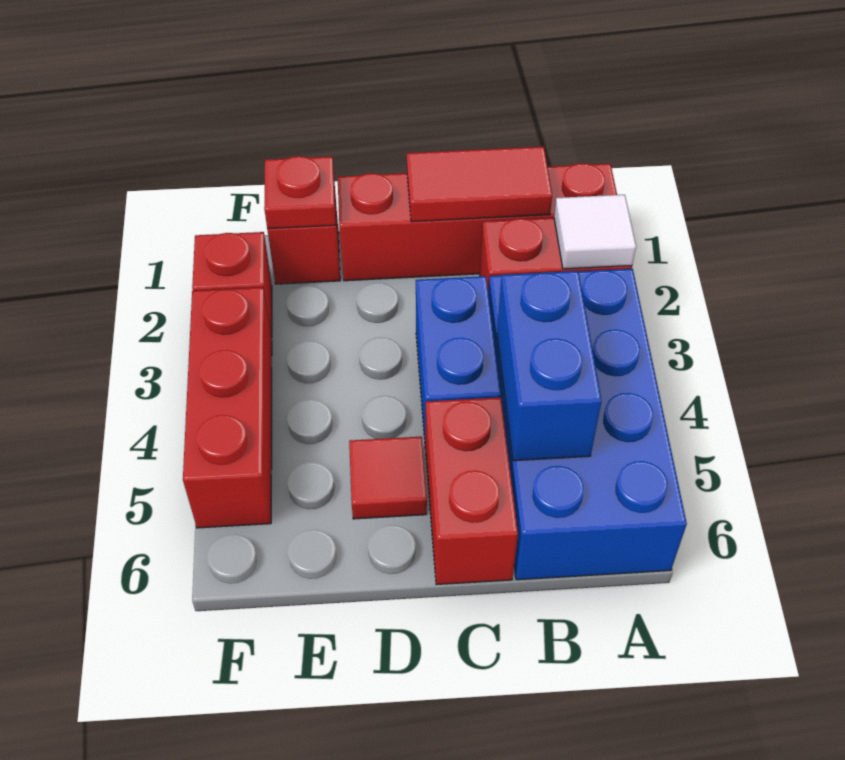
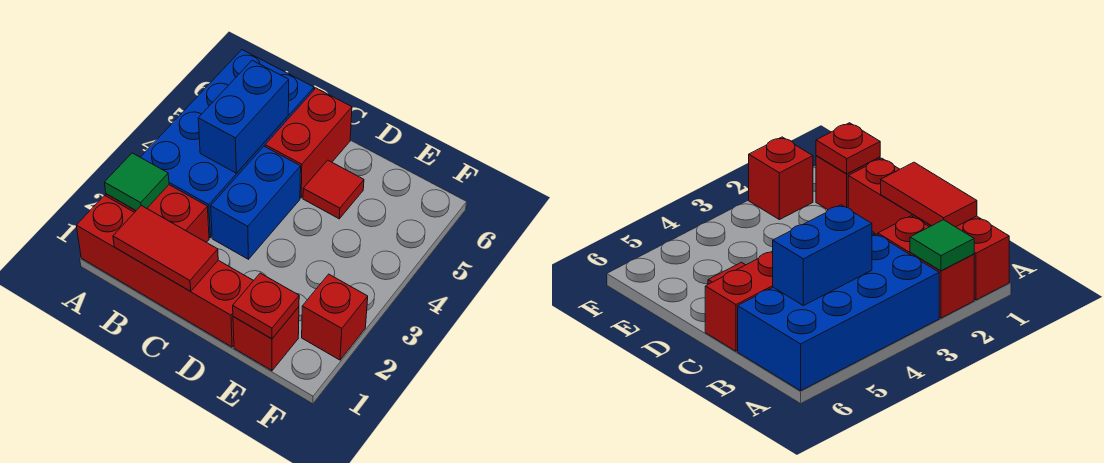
white 1x1 tile [554,195,636,269] -> green 1x1 tile [104,153,169,210]
red 1x3 brick [183,287,272,528] -> none

